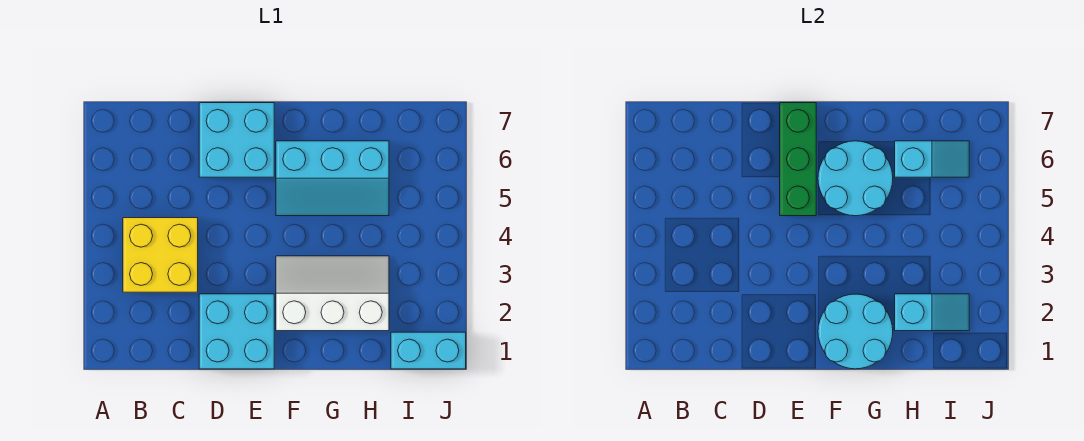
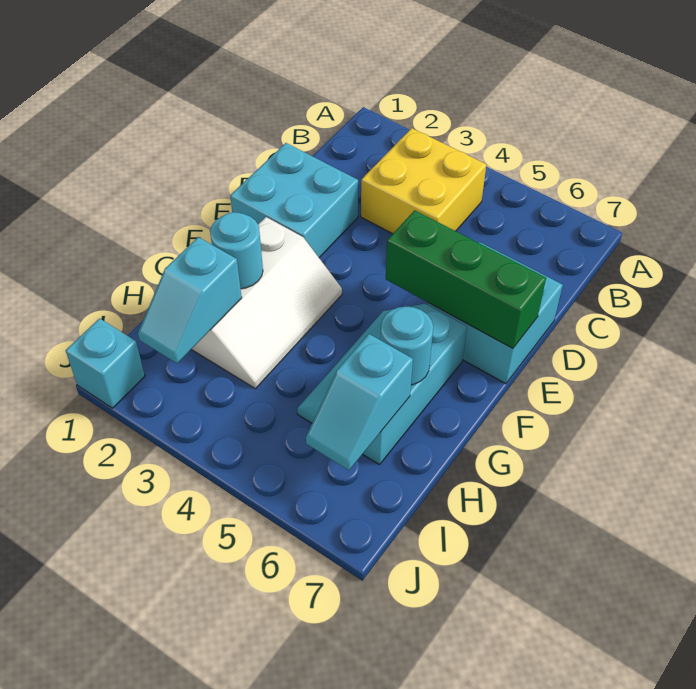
cyan 2x2 round brick [818,294,893,369] -> cyan 1x1 round brick [210,212,263,289]
cyan 2x2 round brick [818,141,893,216] -> cyan 1x1 round brick [380,306,433,385]
cyan 1x2 brick [391,332,466,369] -> cyan 1x1 brick [66,318,145,408]

